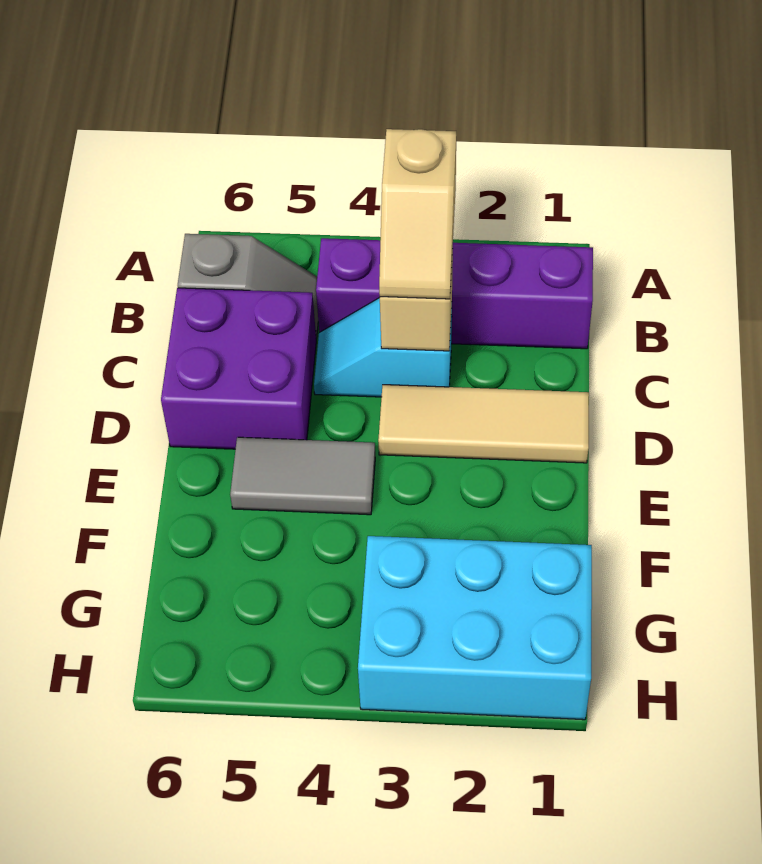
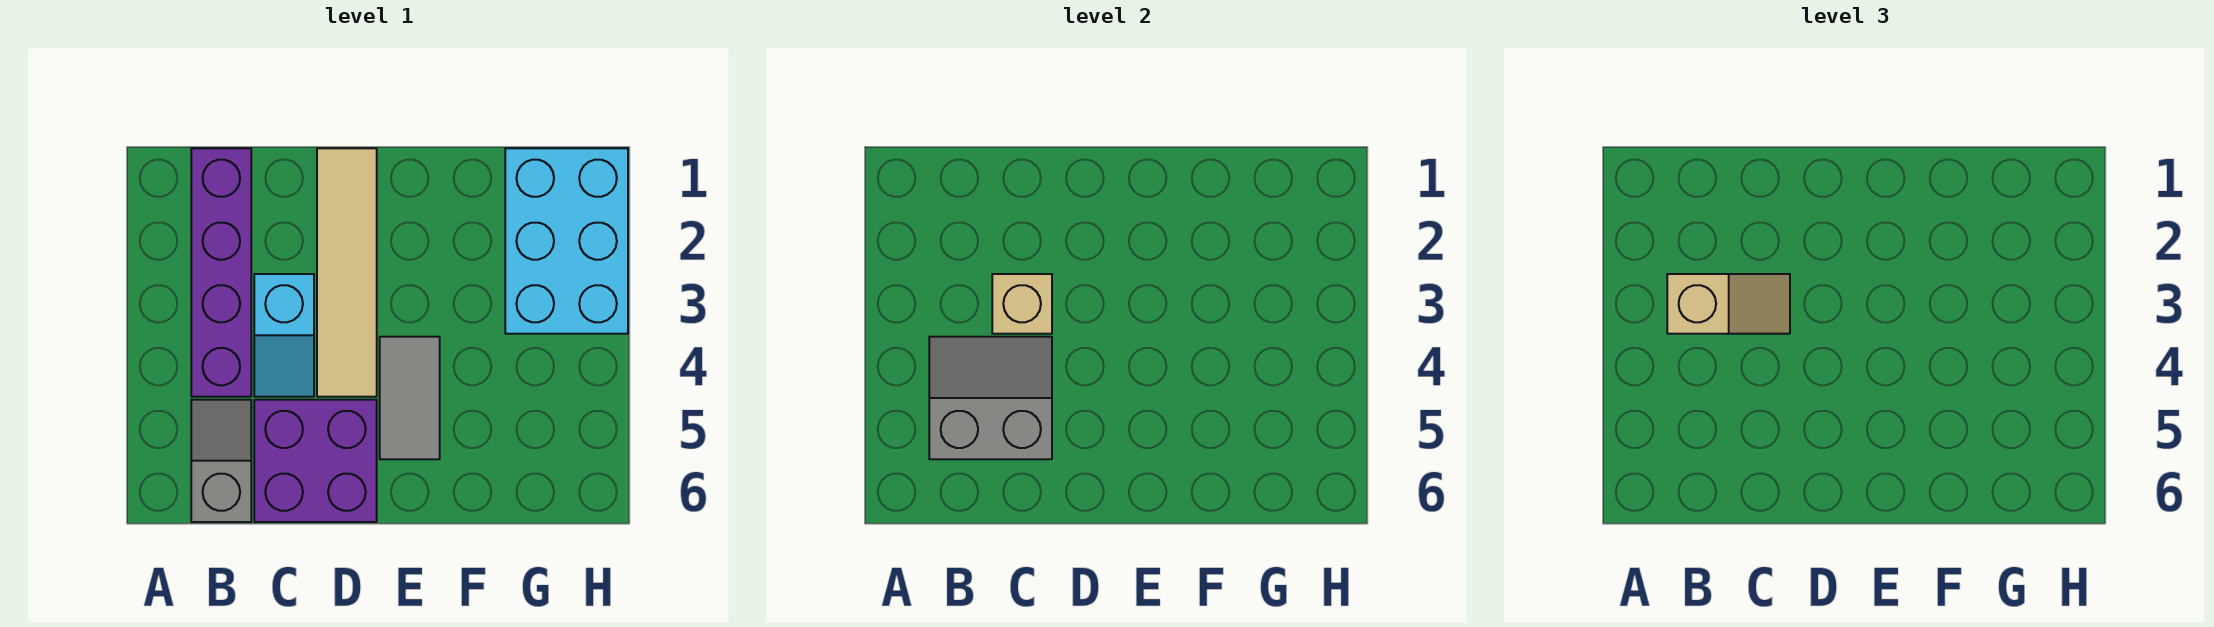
none -> grey 2x2 slope [929,337,1052,459]
tan 1x3 tile [378,385,589,463] -> tan 1x4 tile [317,148,377,397]

